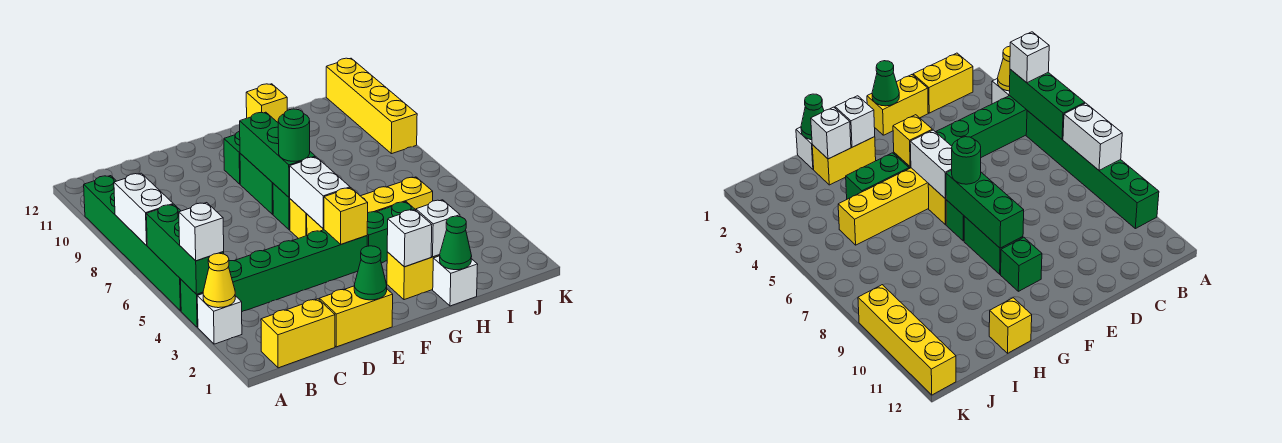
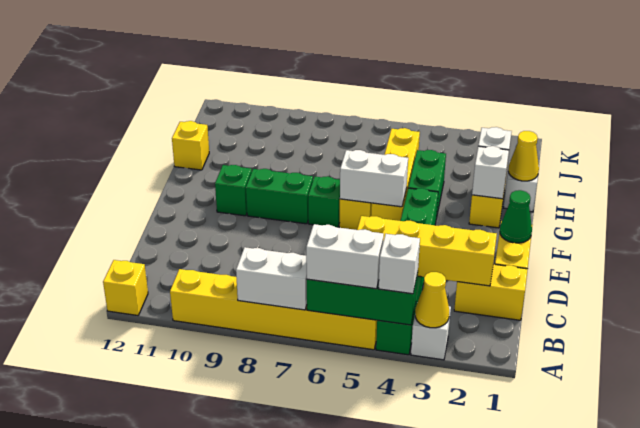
green 1x6 brick [84,176,181,311] -> yellow 1x6 brick [170,269,377,350]
none -> white 1x2 brick [306,224,384,289]
yellow 1x2 brick [261,299,335,368] -> yellow 1x2 brick turned to [454,264,528,320]
yellow 1x1 brick [324,188,368,244] -> yellow 1x1 brick moved to [103,260,148,315]
green 1x3 brick [240,112,315,197] -> none
green 1x1 round brick [278,109,310,161] -> none
green 1x1 cone [440,216,472,270] -> yellow 1x1 cone [508,131,539,181]
yellow 1x4 brick [326,58,417,154] -> yellow 1x4 brick moved to [357,216,497,286]

